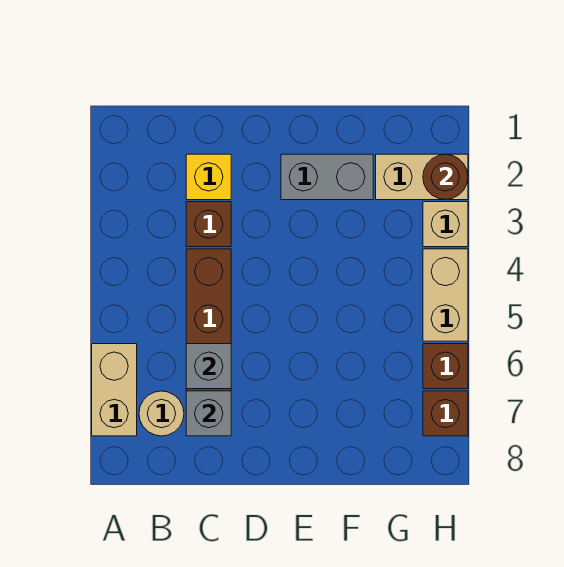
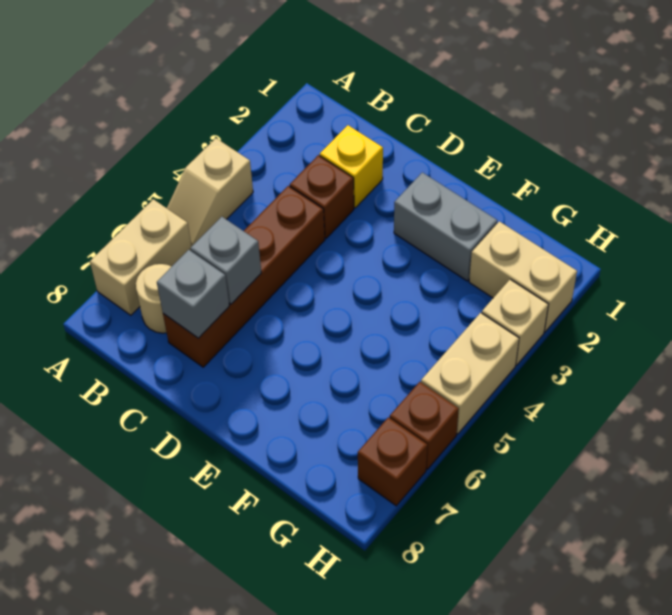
none -> tan 1x2 slope [167,138,253,247]
brown 1x1 round brick [423,154,468,199] -> none

